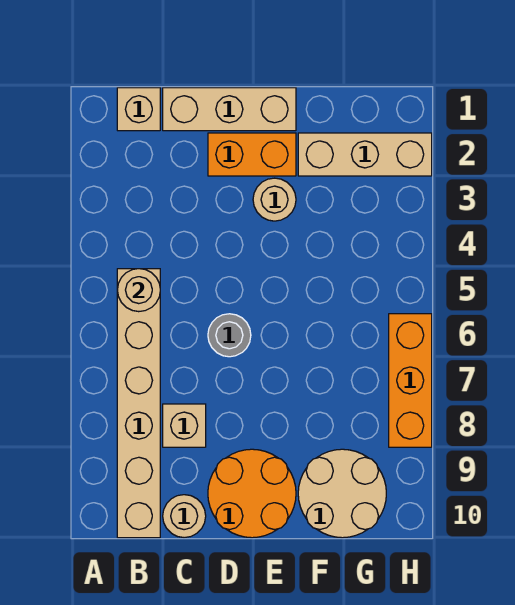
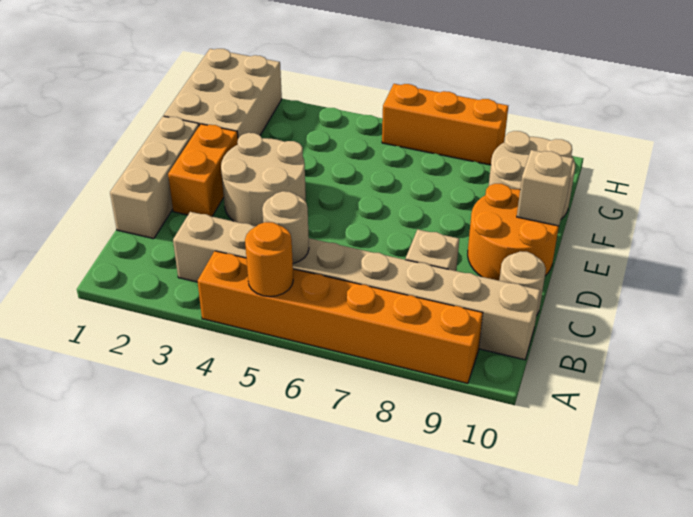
none -> orange 1x6 brick [198,251,483,383]
none -> orange 1x1 round brick [245,222,293,297]
tan 1x1 brick [117,88,160,131] -> tan 1x1 brick moved to [517,150,574,226]
tan 1x6 brick [117,269,160,538] -> tan 1x8 brick [173,212,540,360]
grey 1x1 round brick [208,314,251,357] -> none
tan 1x1 round brick [253,178,296,221] -> tan 2x2 round brick [221,133,306,226]
tan 1x3 brick [298,133,432,176] -> tan 2x3 brick [164,49,282,138]

